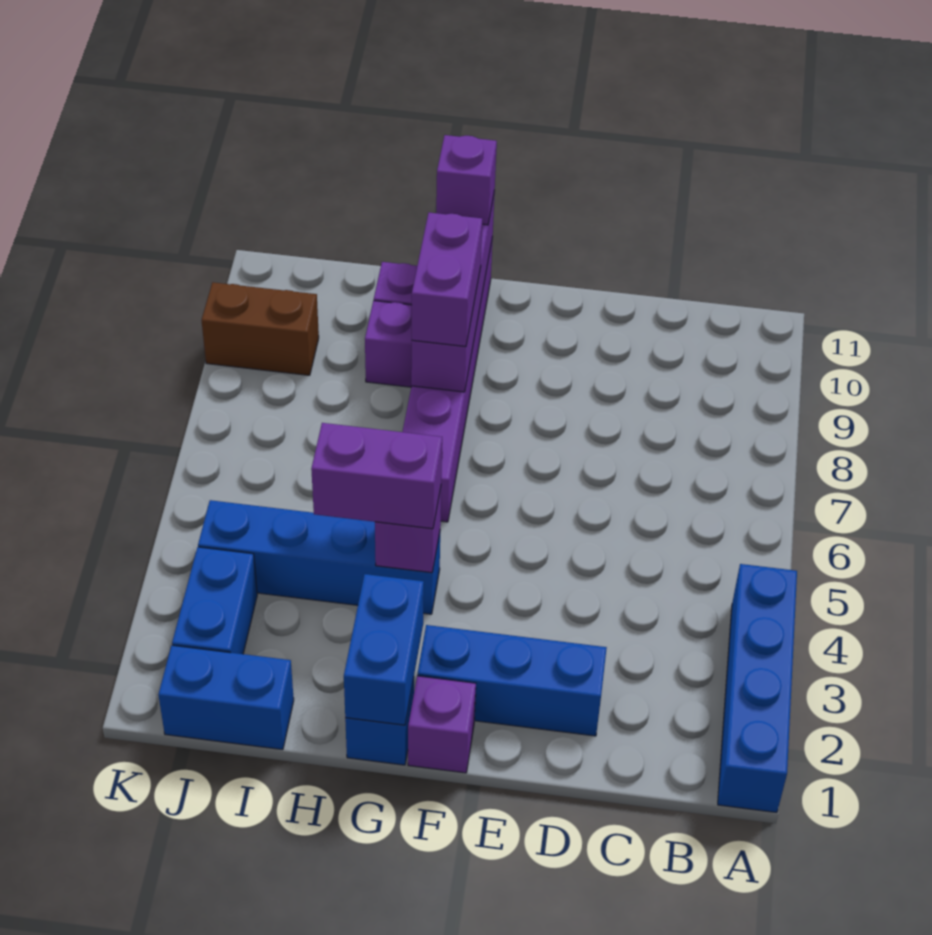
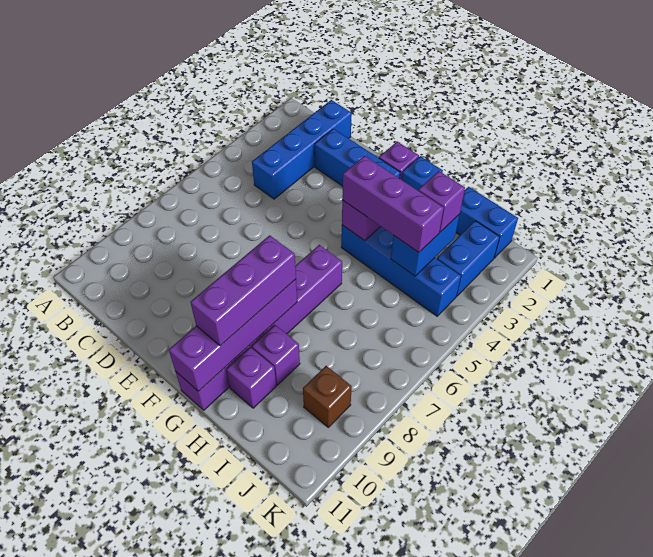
blue 1x4 brick [718,564,797,813] -> blue 1x4 brick moved to [252,100,352,199]
blue 1x2 brick [344,574,424,725] -> blue 1x2 brick moved to [391,214,460,276]
purple 1x2 brick [311,423,442,529] -> purple 1x3 brick [342,156,444,252]
purple 1x2 brick [412,213,482,347] -> purple 1x3 brick [190,235,296,346]
purple 1x1 brick [436,135,497,225] -> purple 1x1 brick moved to [418,171,465,232]
brown 1x2 brick [202,282,319,375] -> brown 1x1 brick [303,366,352,427]

